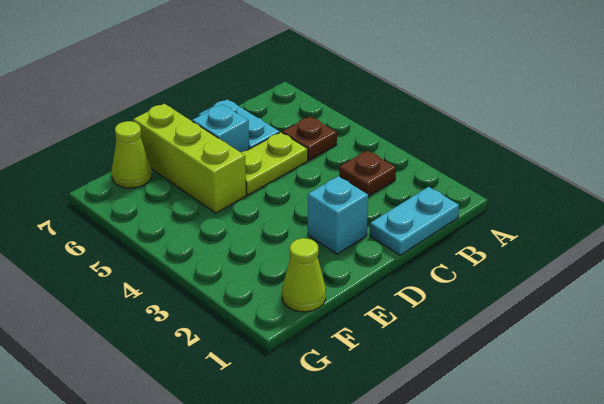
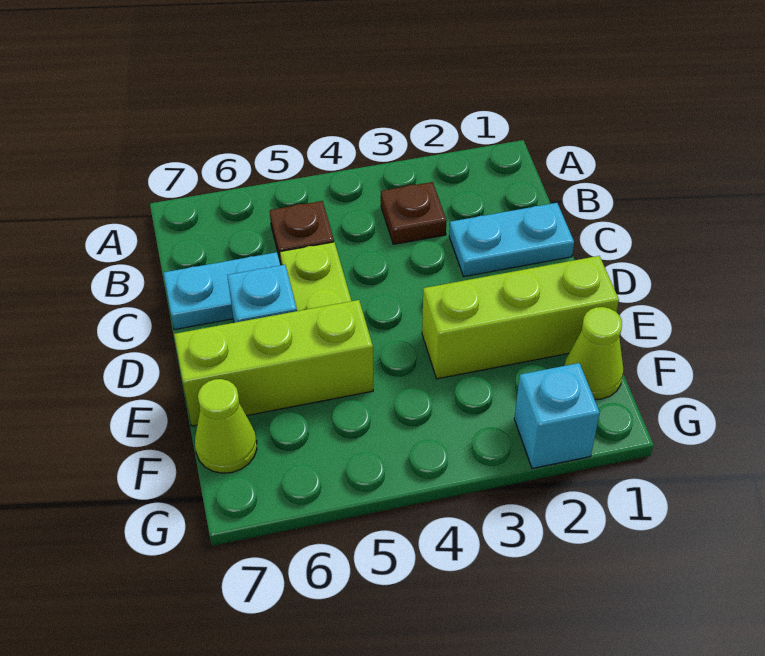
cyan 1x2 plate [370,187,459,255] -> cyan 1x2 plate turned to [449,203,574,277]
cyan 1x1 brick [308,176,368,254] -> cyan 1x1 brick moved to [514,363,600,468]
none -> lime 1x3 brick [422,256,619,379]

